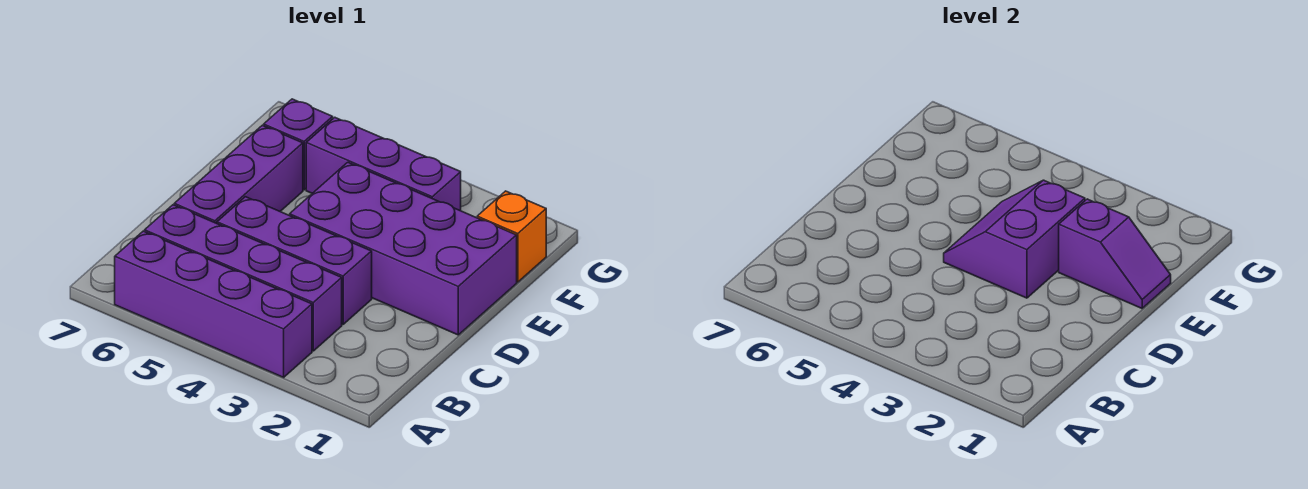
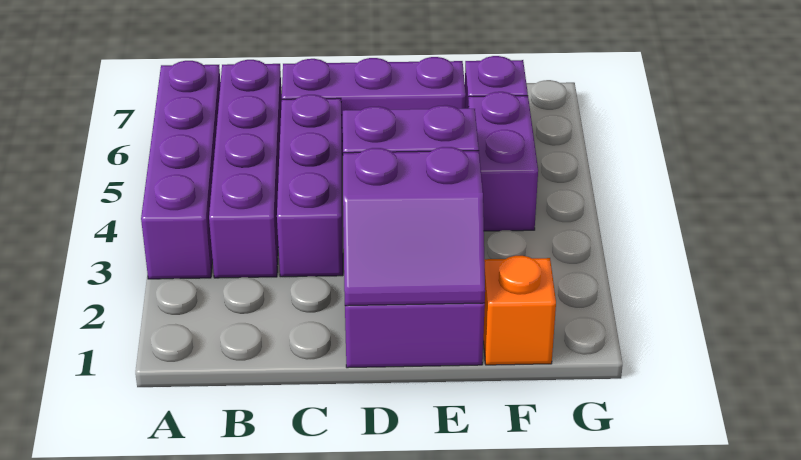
purple 1x2 slope [1059,199,1171,308] -> purple 2x2 slope [343,147,485,306]
purple 1x3 brick [306,117,461,211] -> purple 1x2 brick [468,92,538,231]

